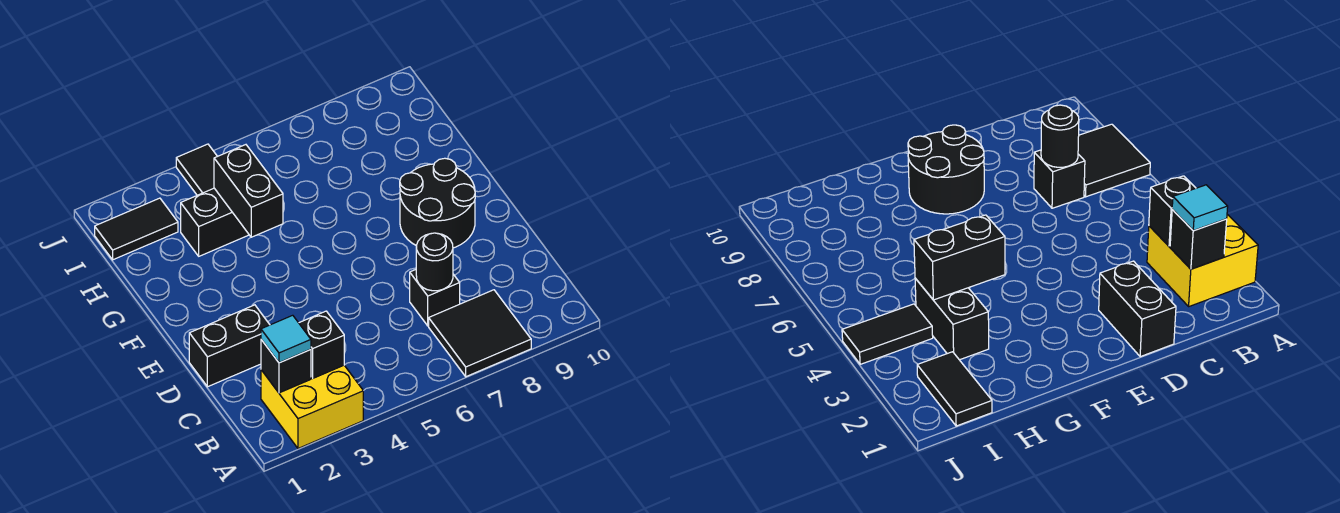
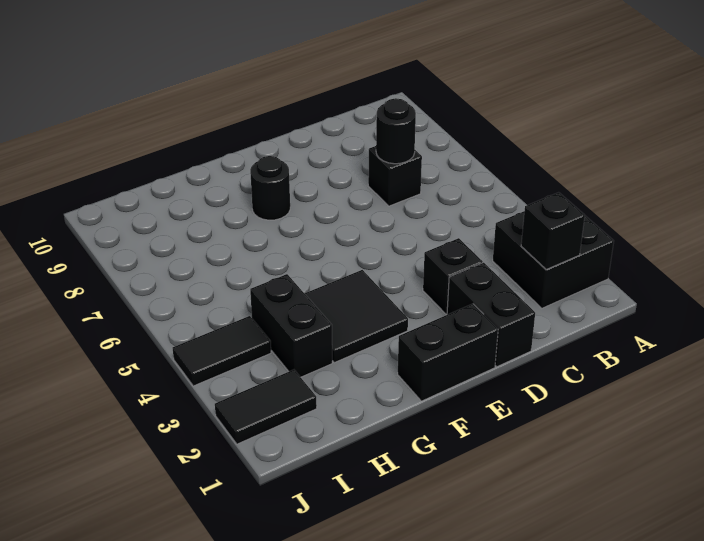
yellow 2x2 brick [261,365,363,448] -> black 2x2 brick [493,211,614,308]
black 2x2 tile [429,290,531,377] -> black 2x2 tile moved to [304,270,408,363]
cyan 1x1 tile [261,315,311,363] -> none
black 1x1 brick [299,311,344,378] -> black 1x1 brick moved to [423,238,483,314]
black 2x2 round brick [400,158,475,248] -> black 1x1 round brick [250,156,290,220]
black 1x2 brick [214,145,283,237] -> black 1x2 brick moved to [398,304,498,401]
black 1x2 tile [95,198,178,260] -> black 1x2 tile turned to [215,370,317,444]

